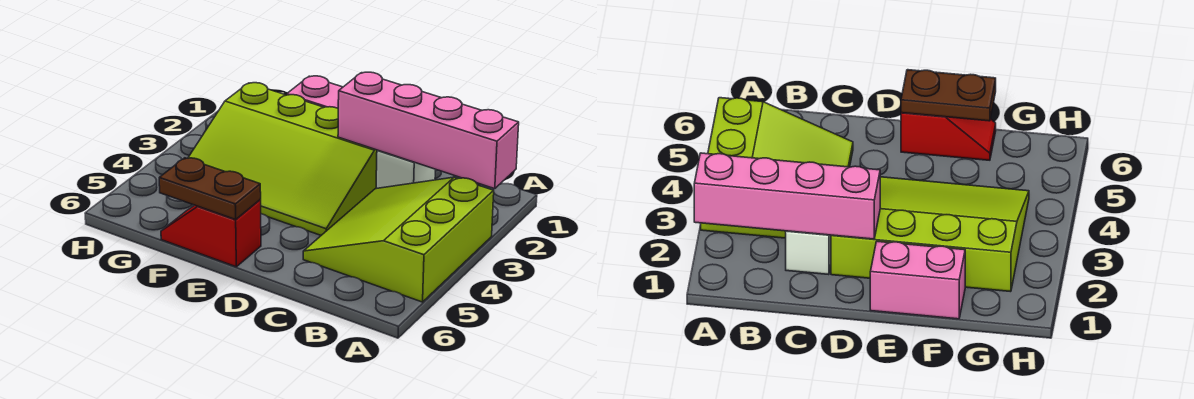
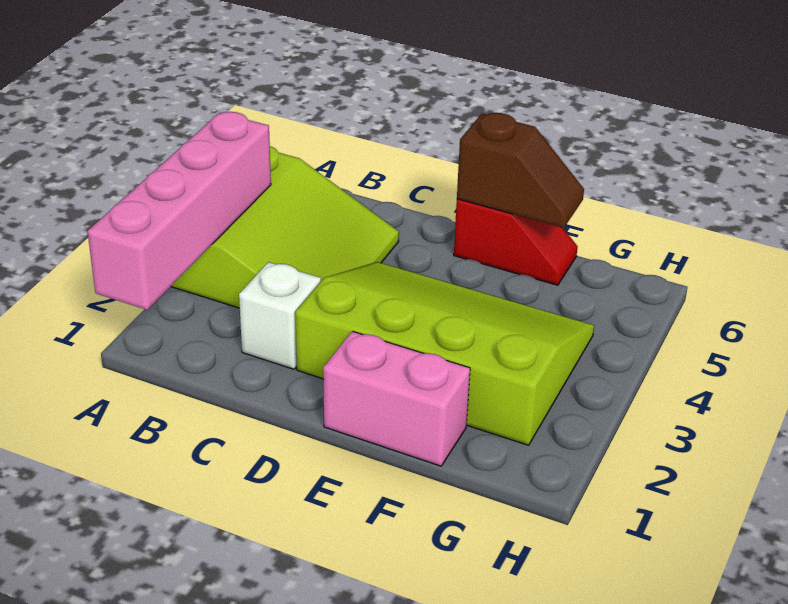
pink 1x4 brick [338,72,519,189] -> pink 1x4 brick turned to [88,112,271,310]
brown 1x2 plate [159,158,261,220] -> brown 1x2 slope [457,113,584,228]

